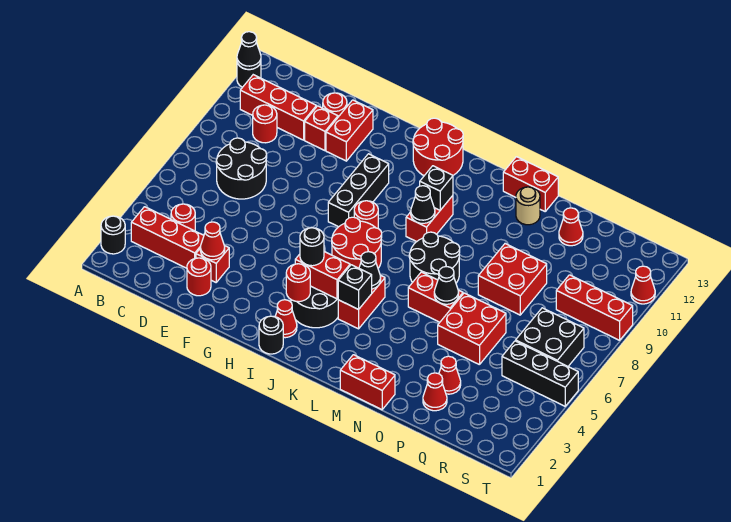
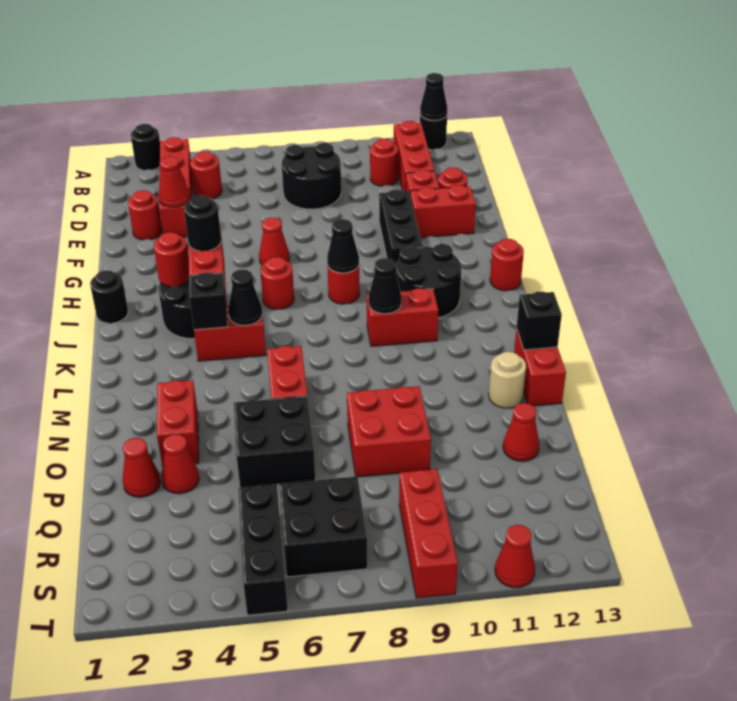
black 1x3 brick [328,154,389,227] -> black 1x3 brick turned to [379,190,423,273]
red 1x1 cone [275,300,297,338] -> red 1x1 cone moved to [259,218,290,264]
red 2x2 round brick [332,217,382,268] -> red 1x1 round brick [260,257,294,309]
red 2x2 round brick [413,118,463,176] -> red 1x1 round brick [490,239,524,291]
black 1x1 brick [420,166,453,210] -> black 1x1 brick moved to [517,291,562,350]
black 2x2 round brick [409,232,460,283] -> black 2x2 round brick moved to [396,244,462,318]
red 1x2 brick [340,355,395,410] -> red 1x2 brick moved to [157,380,199,466]
black 1x1 cone [434,267,459,304] -> black 1x1 cone moved to [327,219,359,273]
red 2x2 brick [438,293,506,365] -> black 2x2 brick [234,396,315,487]

